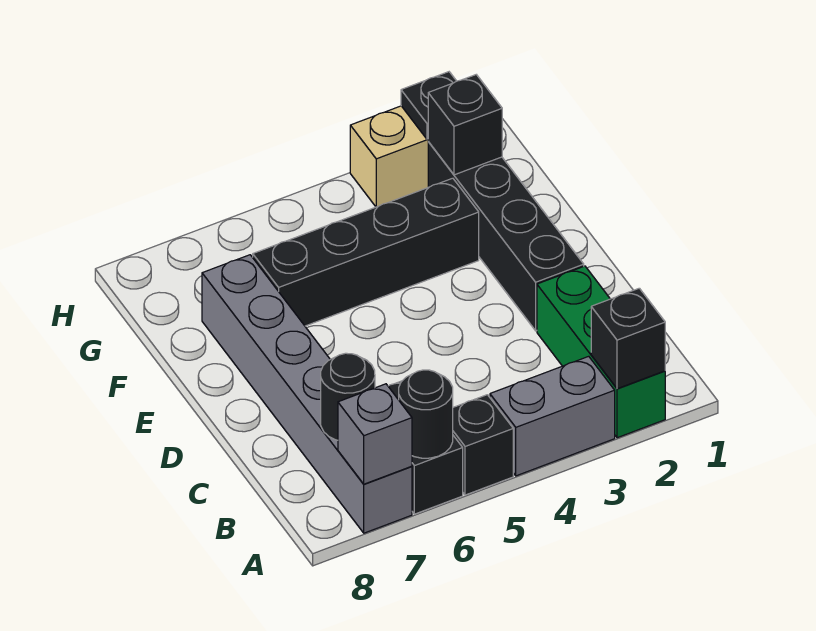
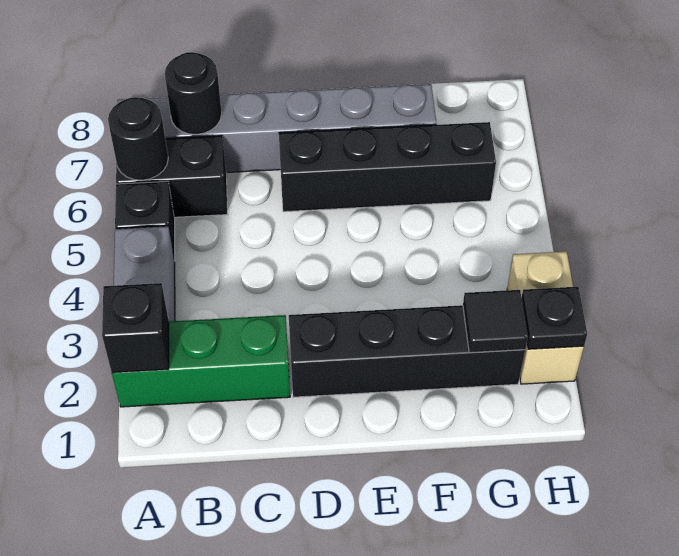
grey 1x1 brick [338,384,412,484] -> none
black 1x4 brick [253,178,479,326] -> black 1x4 brick turned to [279,122,496,212]
black 1x1 brick [428,75,502,175] -> black 1x1 tile [463,290,528,353]

